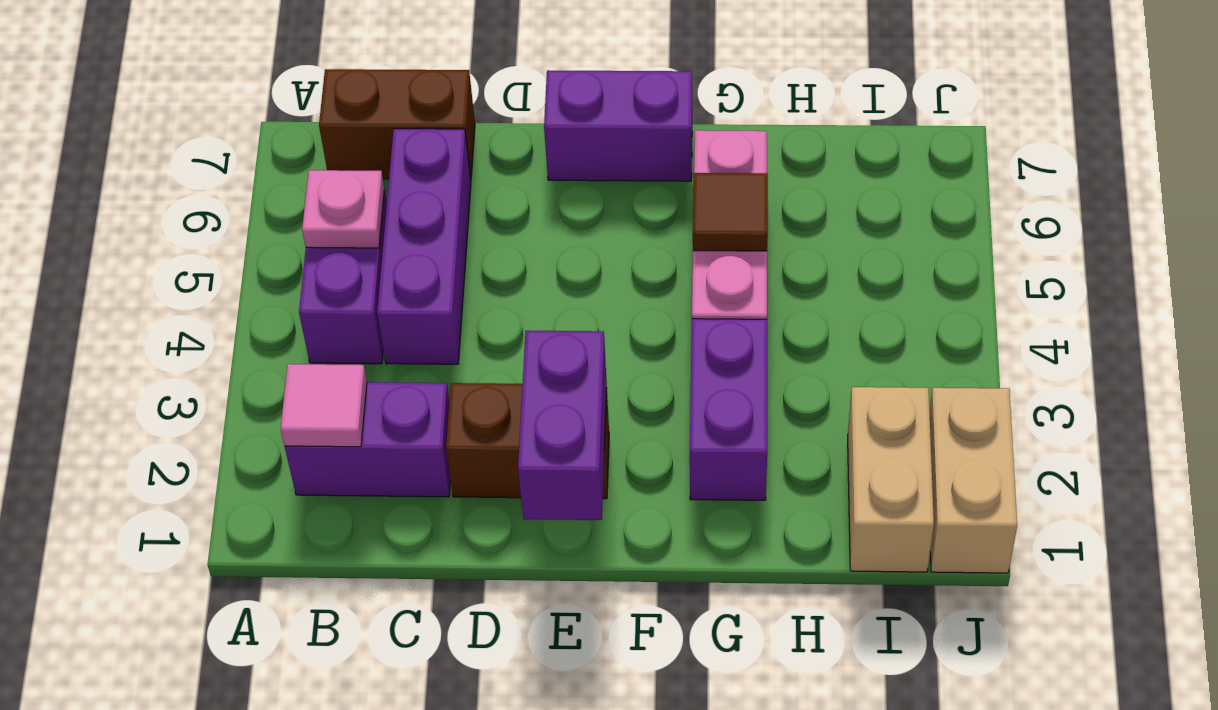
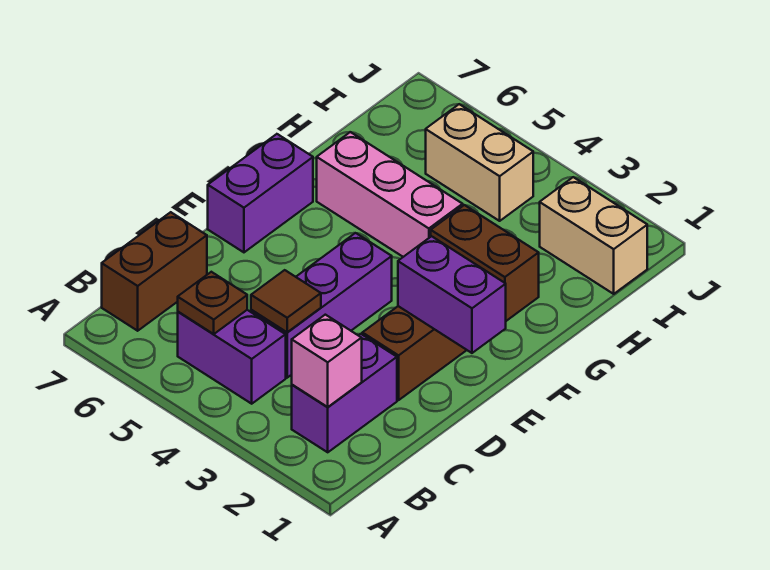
pink 1x1 tile [281,364,367,447] -> pink 1x1 brick [292,315,362,407]
pink 1x1 plate [302,170,384,248] -> brown 1x1 plate [178,272,247,334]
purple 1x3 brick [377,129,471,364] -> purple 1x3 brick turned to [251,233,392,378]
purple 1x2 brick [690,319,767,500] -> brown 1x2 brick [431,205,539,321]
brown 1x1 tile [693,173,768,251] -> brown 1x1 tile moved to [251,270,321,332]
tan 1x2 brick [930,388,1017,573] -> tan 1x2 brick moved to [426,104,533,221]

